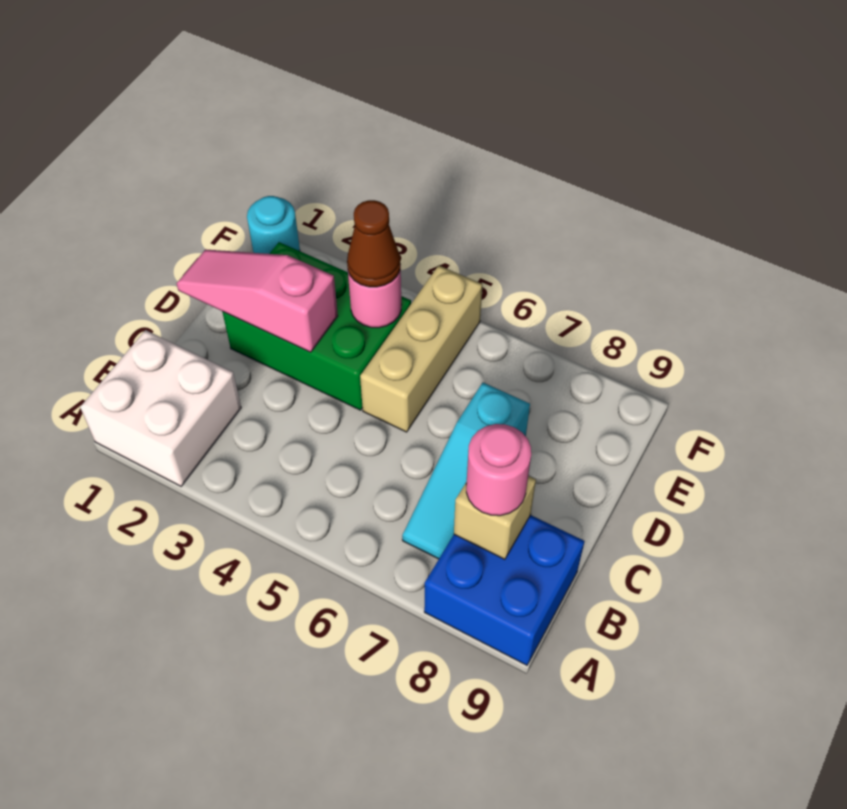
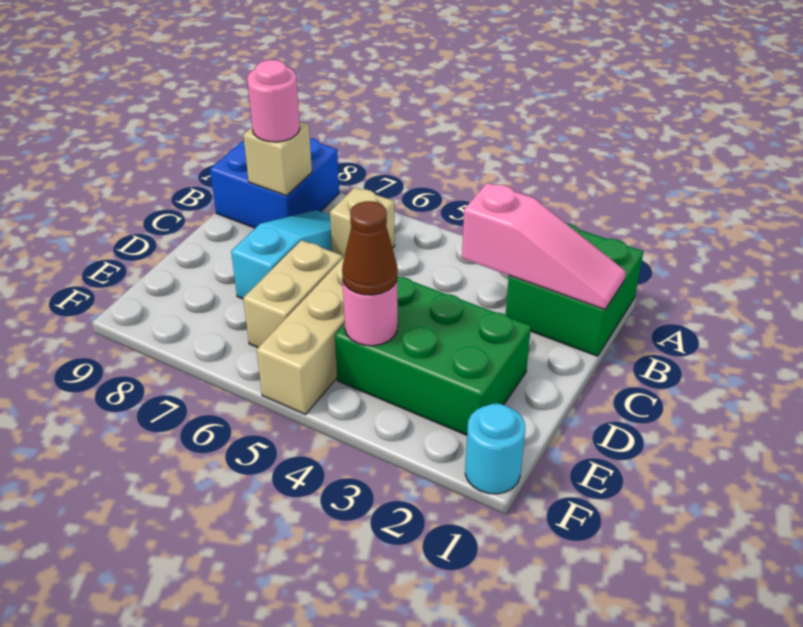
white 2x2 brick [80,330,241,486] -> green 2x2 brick [506,223,643,356]
none -> tan 1x1 brick [330,187,395,258]
pink 1x3 slope [176,249,338,352] -> pink 1x3 slope moved to [462,183,626,309]
none -> tan 1x2 brick [243,240,343,347]

